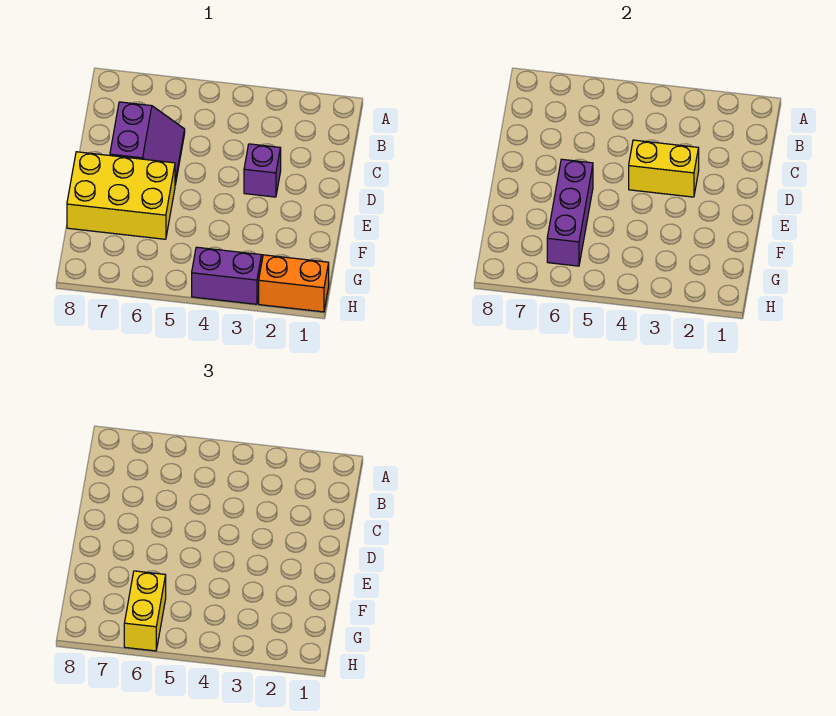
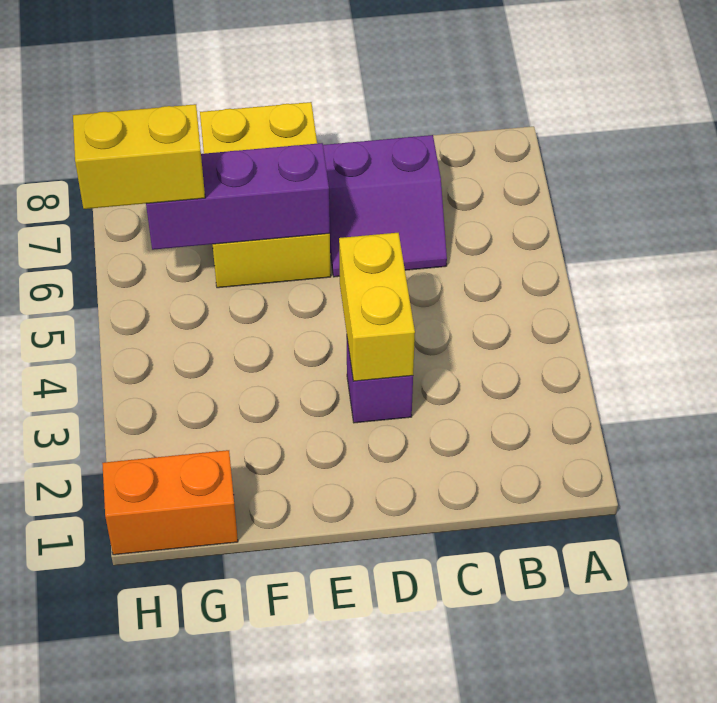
orange 1x2 brick [259,255,329,312] -> orange 1x2 brick turned to [102,450,238,555]
purple 1x2 brick [192,247,262,304] -> none

